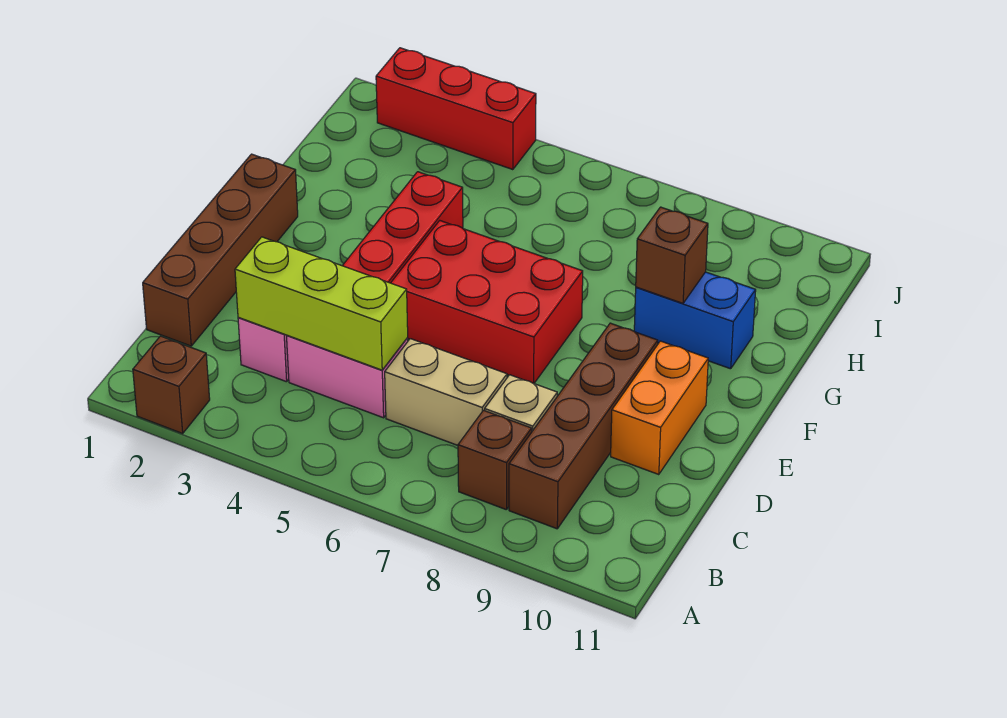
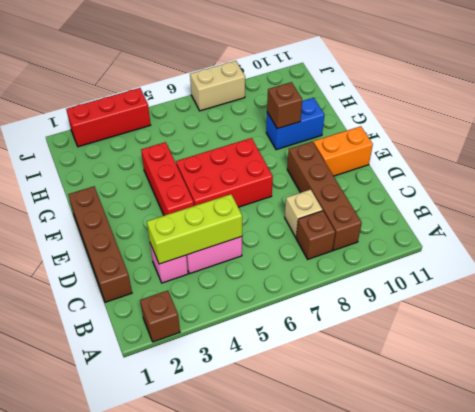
tan 1x2 brick [385,339,507,445] -> tan 1x2 brick moved to [190,61,245,111]
orange 1x2 brick [611,341,708,475] -> orange 1x2 brick turned to [313,126,373,176]

